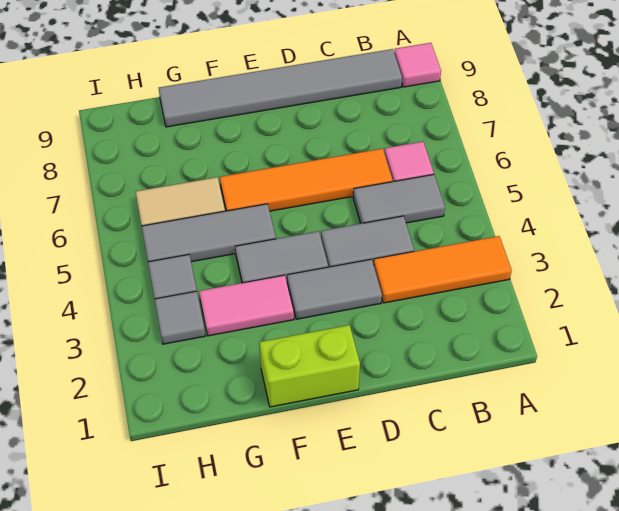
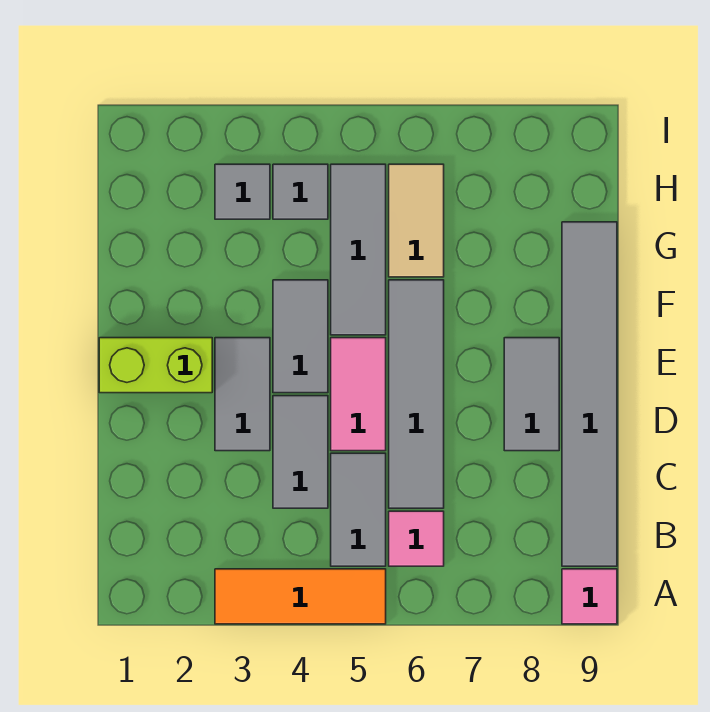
orange 1x3 tile [373,236,512,303] -> orange 1x3 tile turned to [215,569,386,624]
orange 1x4 tile [220,149,393,211] -> grey 1x4 tile [389,280,444,508]
none -> grey 1x2 tile [504,338,559,451]
lime 1x2 brick [259,325,360,407] -> lime 1x2 brick turned to [99,338,212,393]
pink 1x2 tile [199,275,294,336] -> pink 1x2 tile moved to [331,338,386,451]

